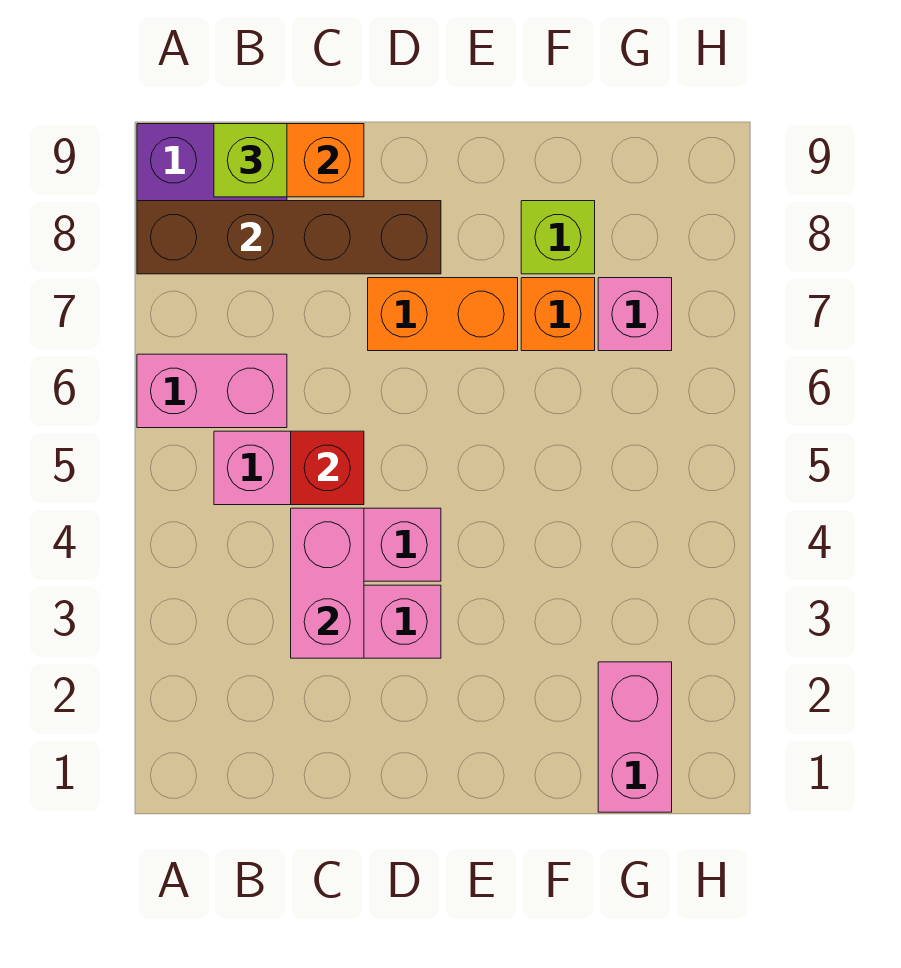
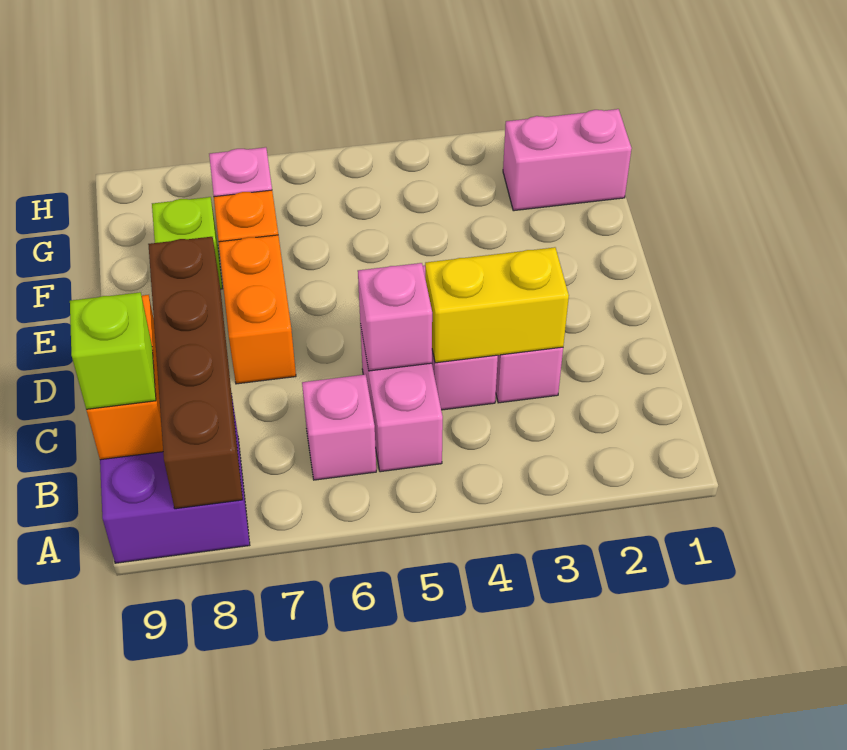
pink 1x2 brick [137,354,287,428] -> pink 1x1 brick [302,374,376,480]
pink 1x2 brick [291,508,364,658] -> yellow 1x2 brick [425,247,569,363]
red 1x1 brick [291,431,364,505] -> pink 1x1 brick [358,263,432,371]

